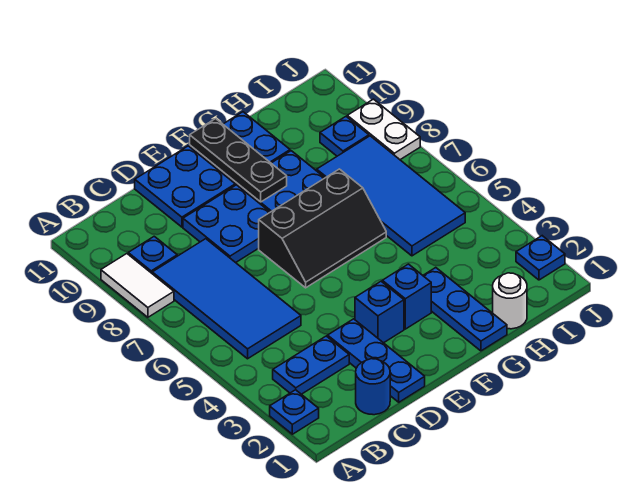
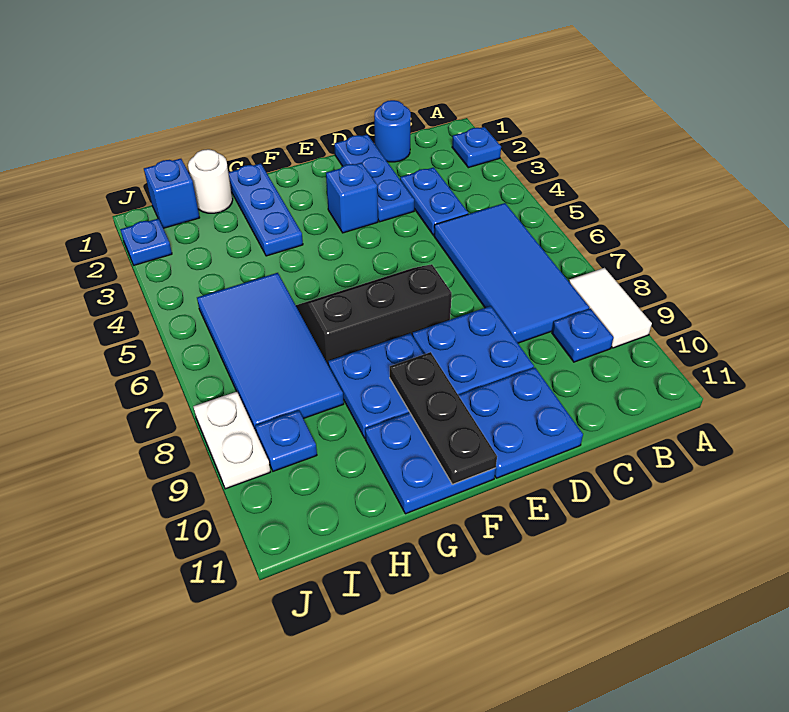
blue 1x2 plate [273,336,349,394] -> blue 1x2 plate turned to [400,167,468,235]
blue 1x1 brick [382,264,431,329] -> blue 1x1 brick moved to [144,159,200,228]

